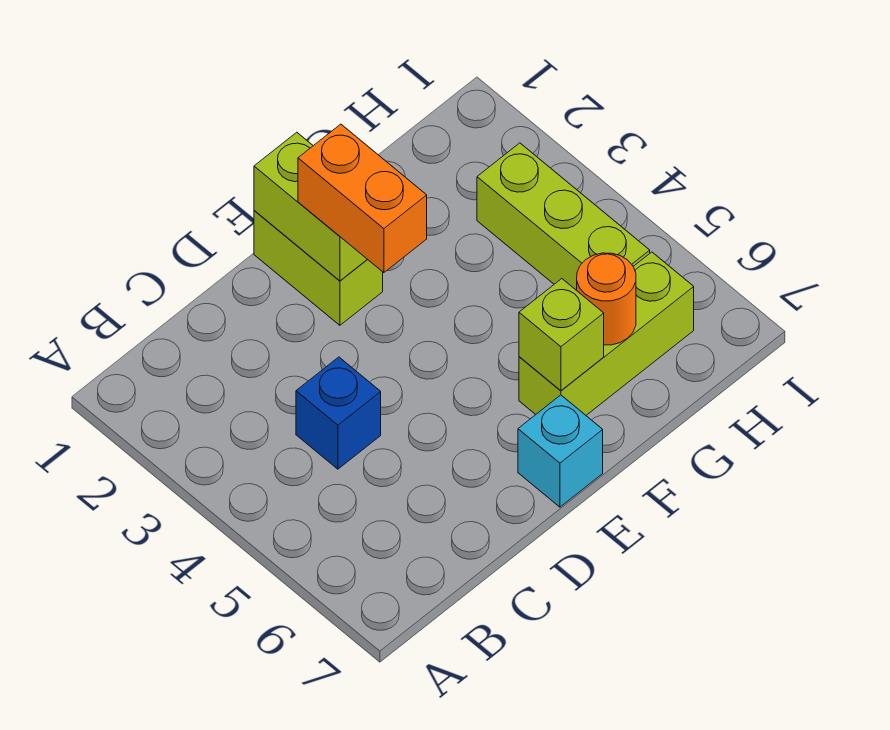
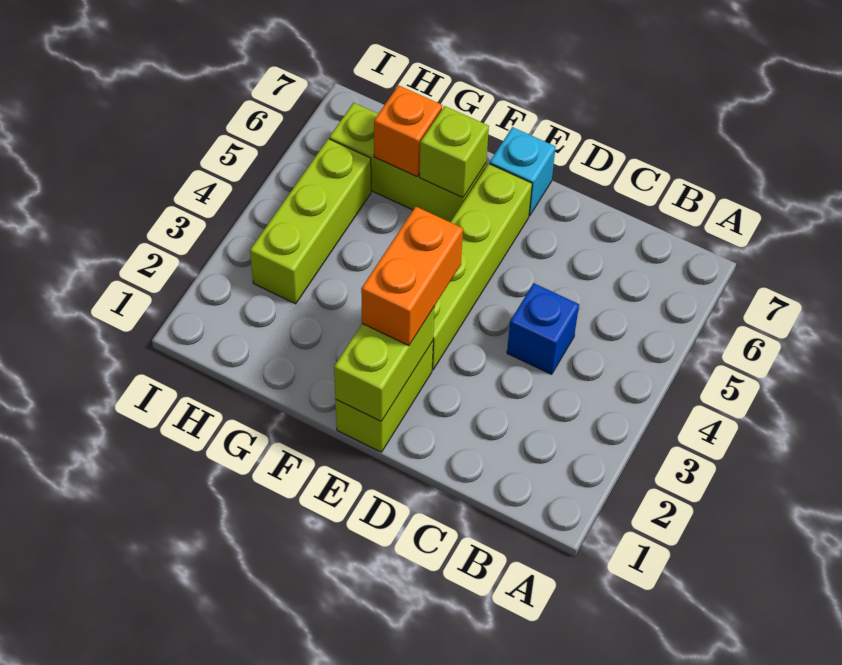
none -> lime 1x4 brick [432,164,532,370]
orange 1x1 round brick [577,253,636,345] -> orange 1x1 brick [374,85,442,177]

